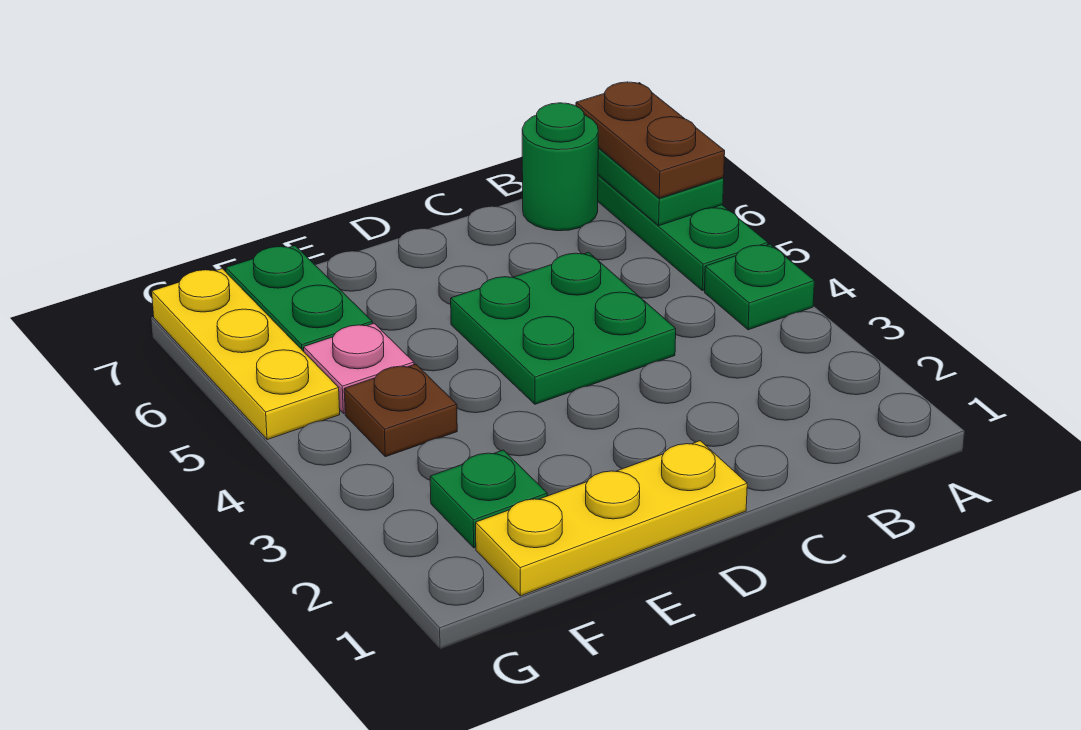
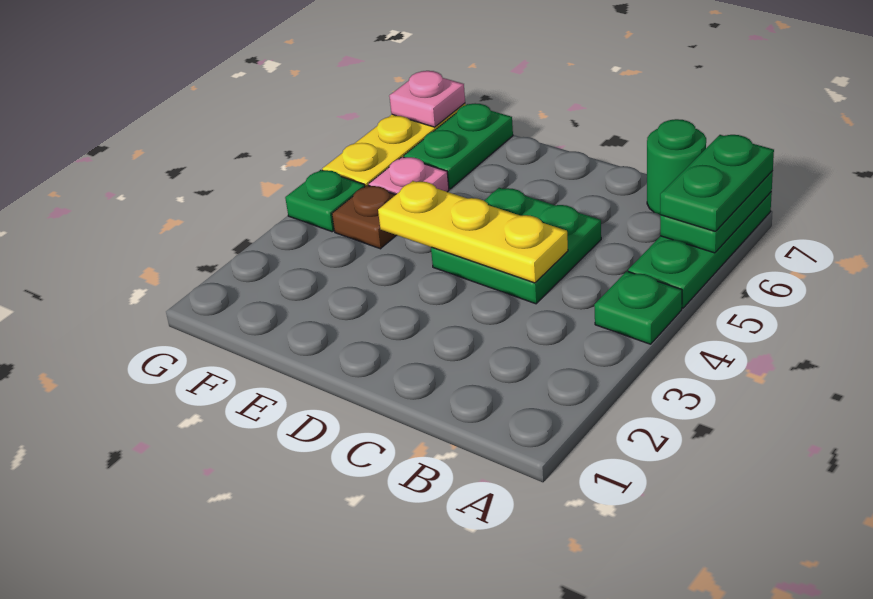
brown 1x2 plate [576,82,725,198] -> green 1x2 plate [660,135,774,232]
yellow 1x3 plate [476,441,747,596] -> yellow 1x3 plate moved to [378,181,568,283]
green 1x1 plate [430,450,547,548] -> green 1x1 plate moved to [285,170,365,232]
none -> pink 1x1 plate [389,71,465,127]

